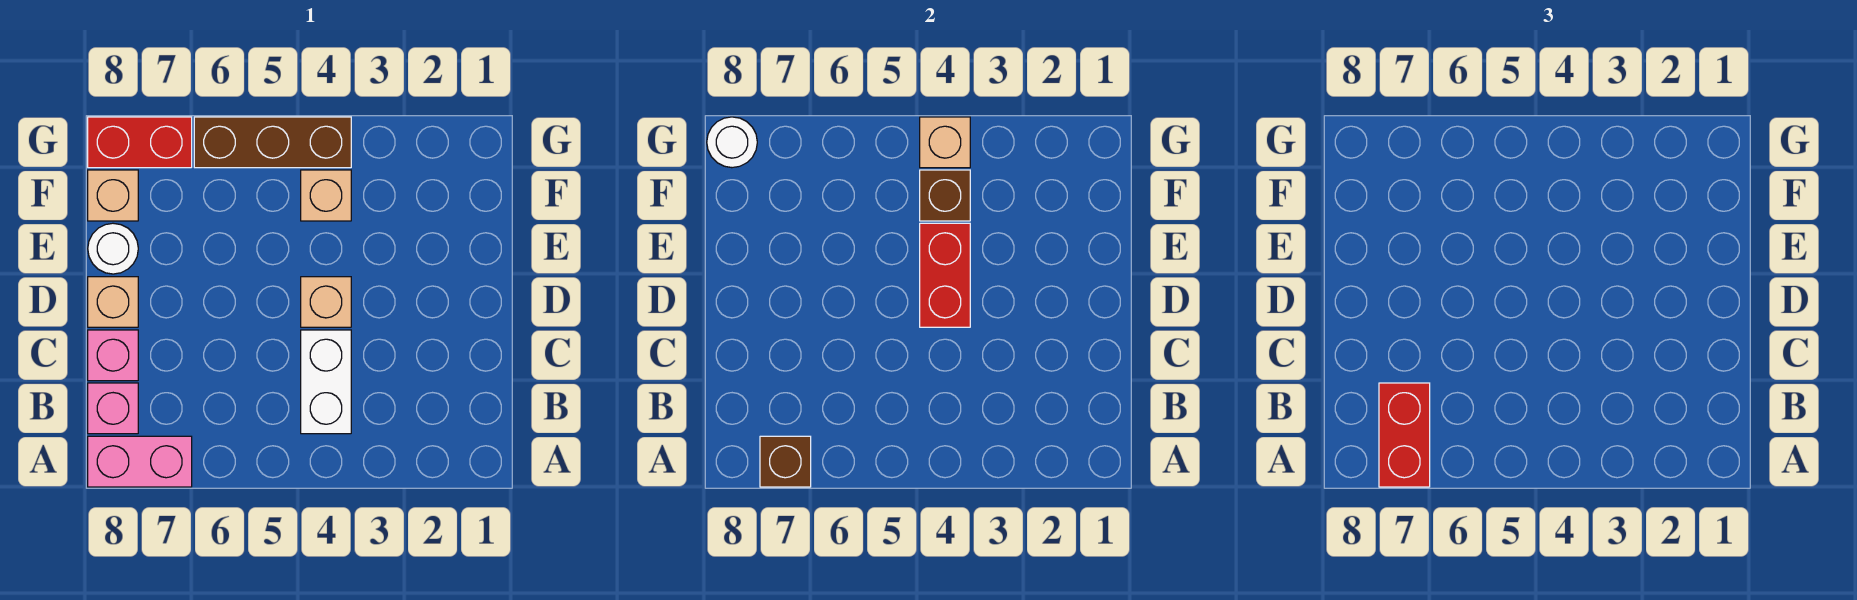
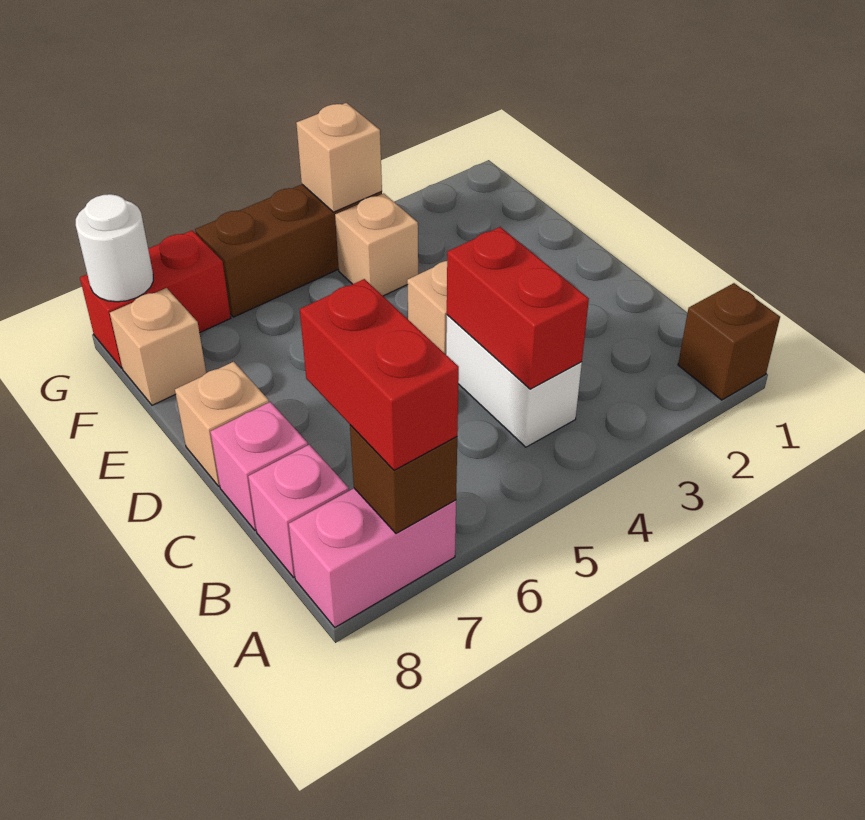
red 1x2 brick [920,223,970,327] -> red 1x2 brick moved to [447,227,589,389]
white 1x1 round brick [88,223,138,274] -> none
brown 1x1 brick [920,170,970,221] -> brown 1x1 brick moved to [678,283,780,400]

